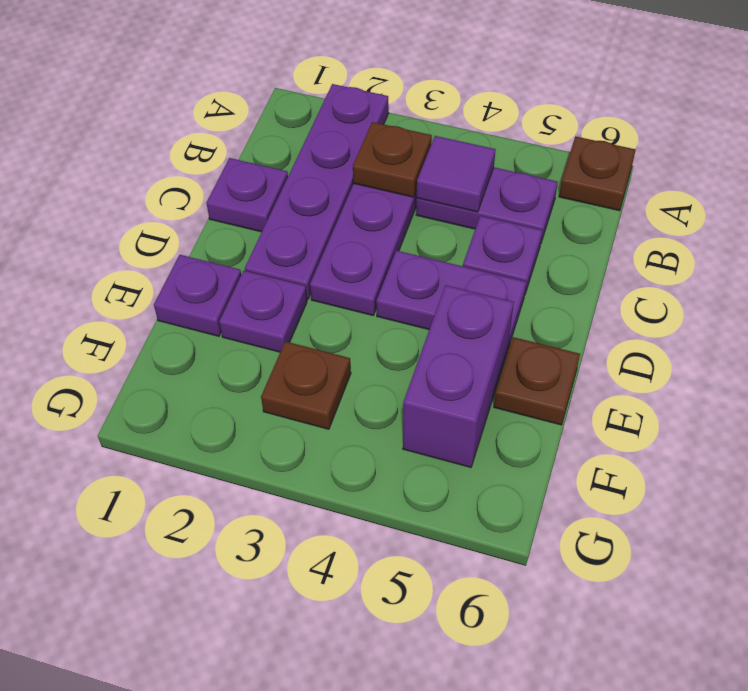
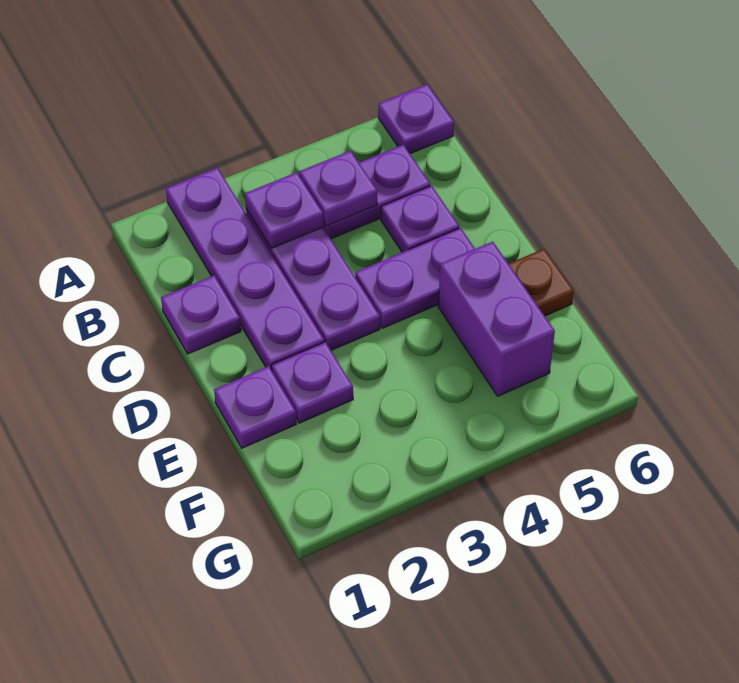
brown 1x1 plate [559,136,635,211] -> purple 1x1 plate [378,84,454,154]
brown 1x1 plate [353,122,432,197] -> purple 1x1 plate [245,172,323,248]
purple 1x1 tile [416,136,496,212] -> purple 1x1 plate [300,151,377,226]
brown 1x1 plate [261,341,351,429] -> none

